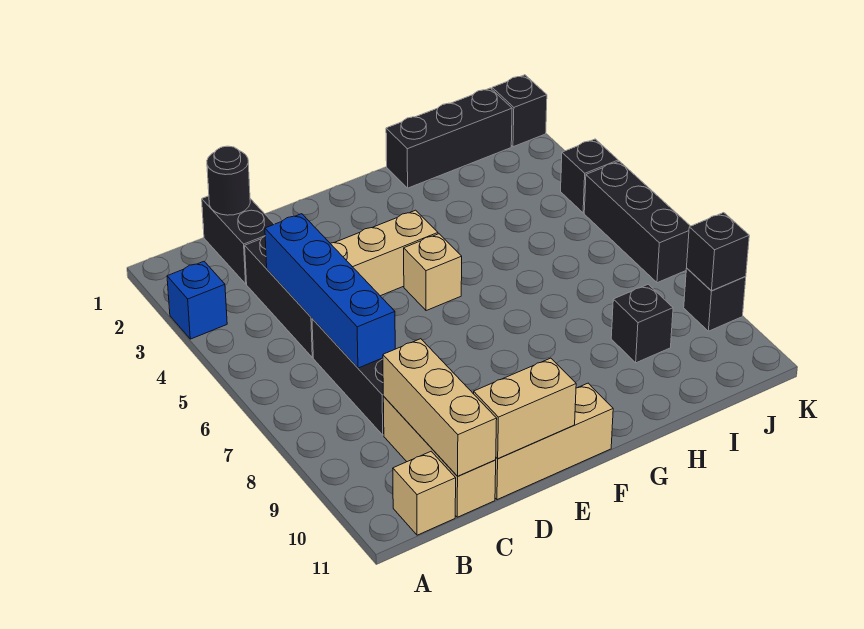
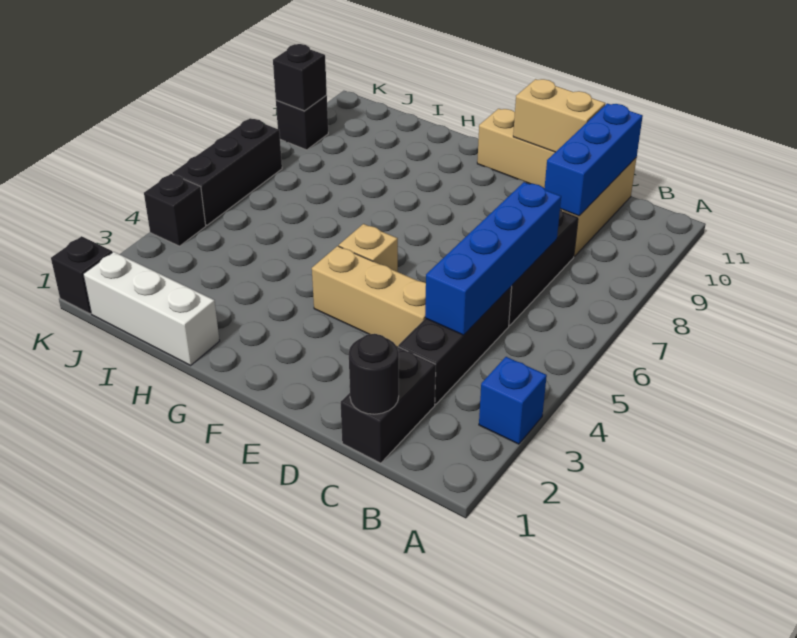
tan 1x1 brick [393,451,456,535] -> none
tan 1x3 brick [383,339,497,476] -> blue 1x3 brick [544,103,643,216]
black 1x3 brick [386,88,512,188] -> white 1x3 brick [83,252,220,365]
black 1x1 brick [611,284,673,363] -> none

